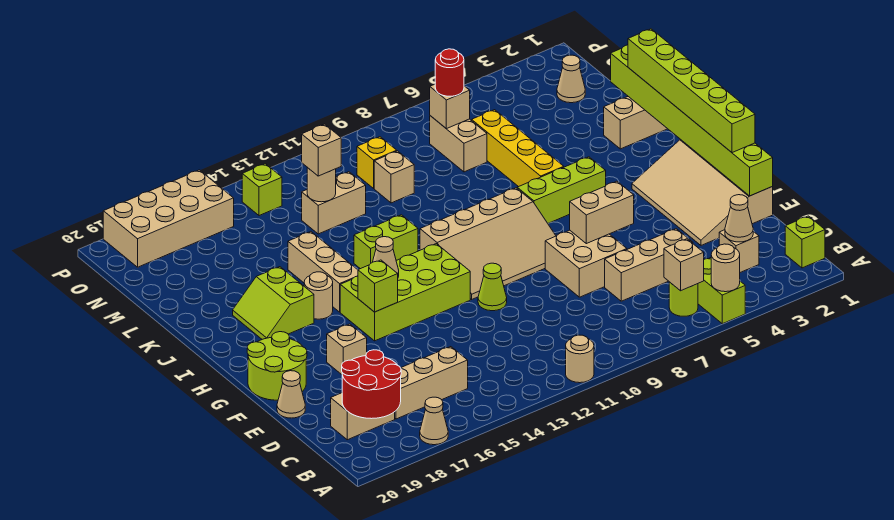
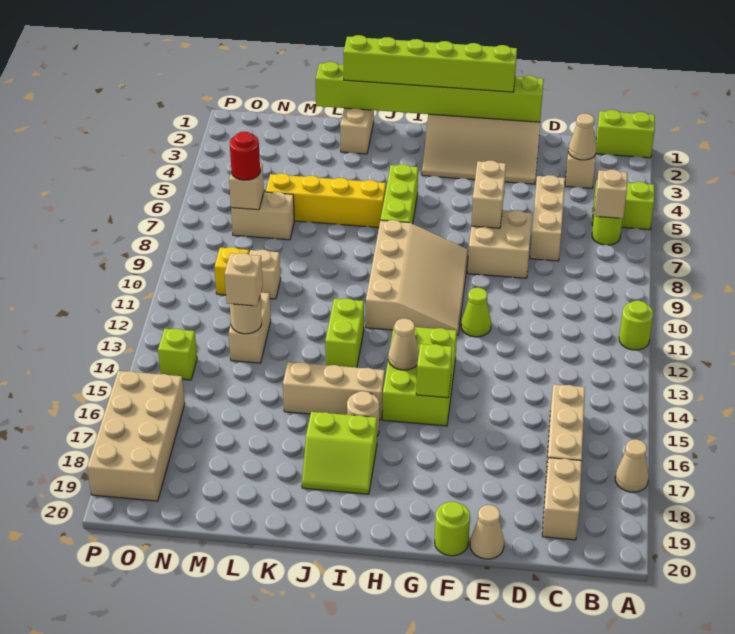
tan 1x1 round brick [711,244,740,292] -> none
tan 1x1 round brick [566,335,594,383] -> lime 1x1 round brick [619,301,653,350]
lime 1x1 brick [785,216,825,268] -> lime 1x2 brick [596,110,655,158]
red 2x2 round brick [342,350,401,419] -> none
tan 1x1 brick [327,324,367,375] -> none
lime 2x2 round brick [247,332,307,400] -> lime 1x1 round brick [435,502,470,556]
lime 2x4 brick [340,244,470,341] -> lime 2x3 brick [383,325,457,426]
tan 1x1 cone [557,55,585,103] -> none

